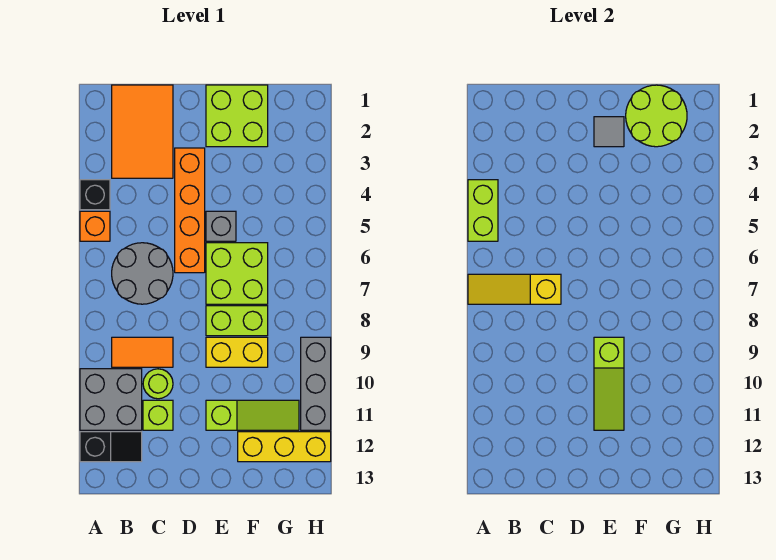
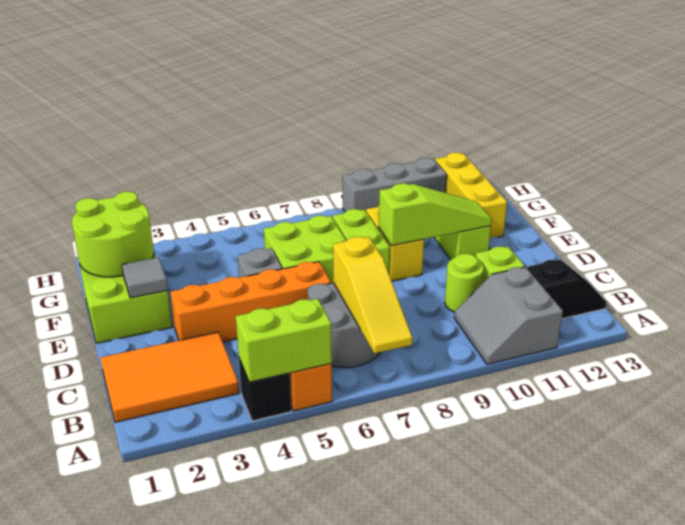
grey 2x2 brick [80,369,142,430] -> grey 2x2 slope [454,267,563,364]
black 1x2 slope [80,432,142,462] -> black 1x2 slope turned to [527,260,607,319]
orange 1x2 tile [112,337,173,367] -> none

